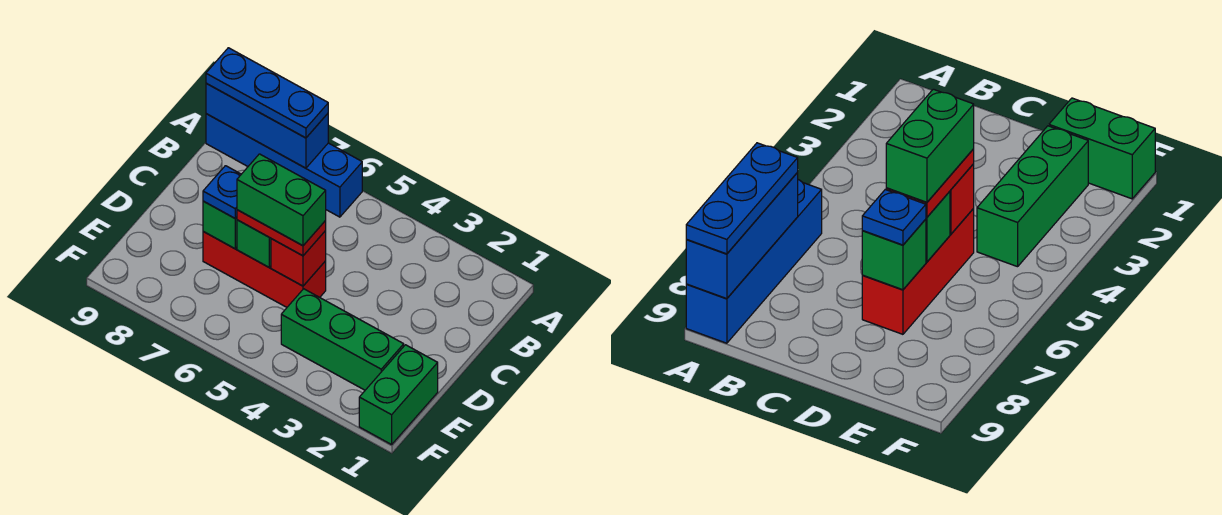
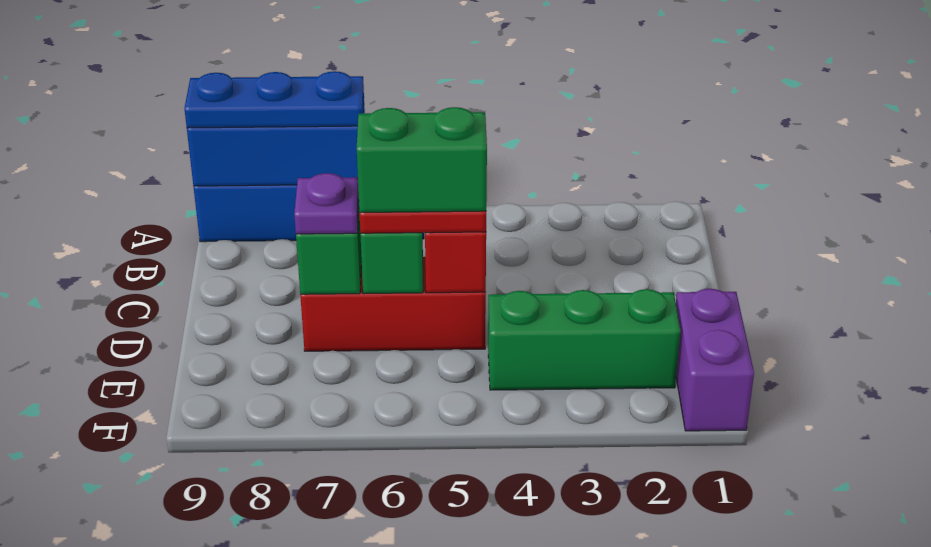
blue 1x1 plate [203,166,241,218] -> purple 1x1 plate [294,173,359,234]
green 1x2 brick [359,345,438,445] -> purple 1x2 brick [676,289,754,431]

